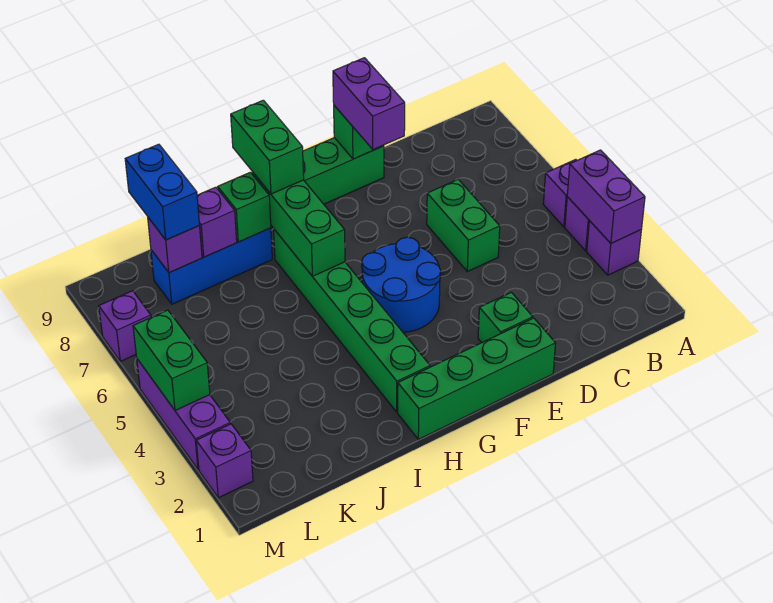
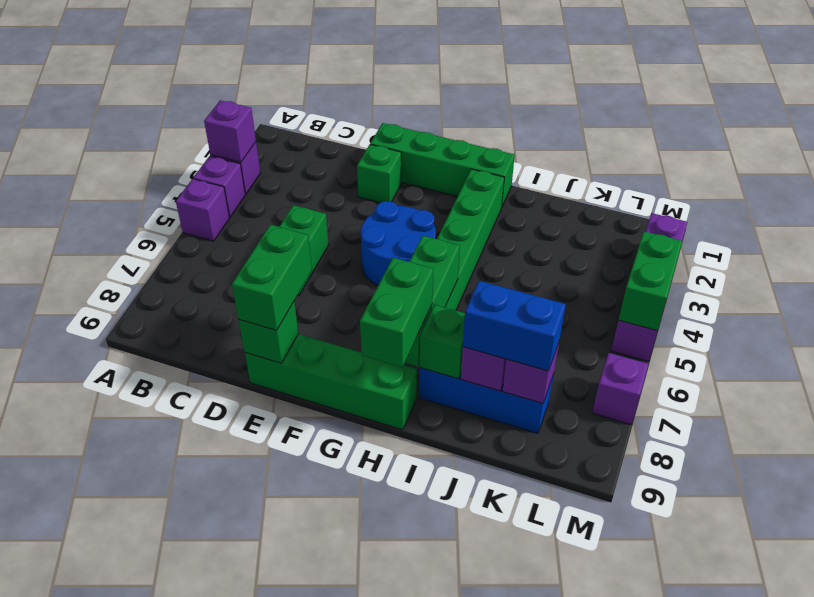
purple 1x2 brick [567,150,645,243] -> purple 1x1 brick [204,100,256,162]
purple 1x2 brick [333,58,405,149] -> green 1x2 brick [232,225,312,330]
blue 1x2 brick [125,144,199,240] -> blue 1x2 brick turned to [463,281,566,371]

